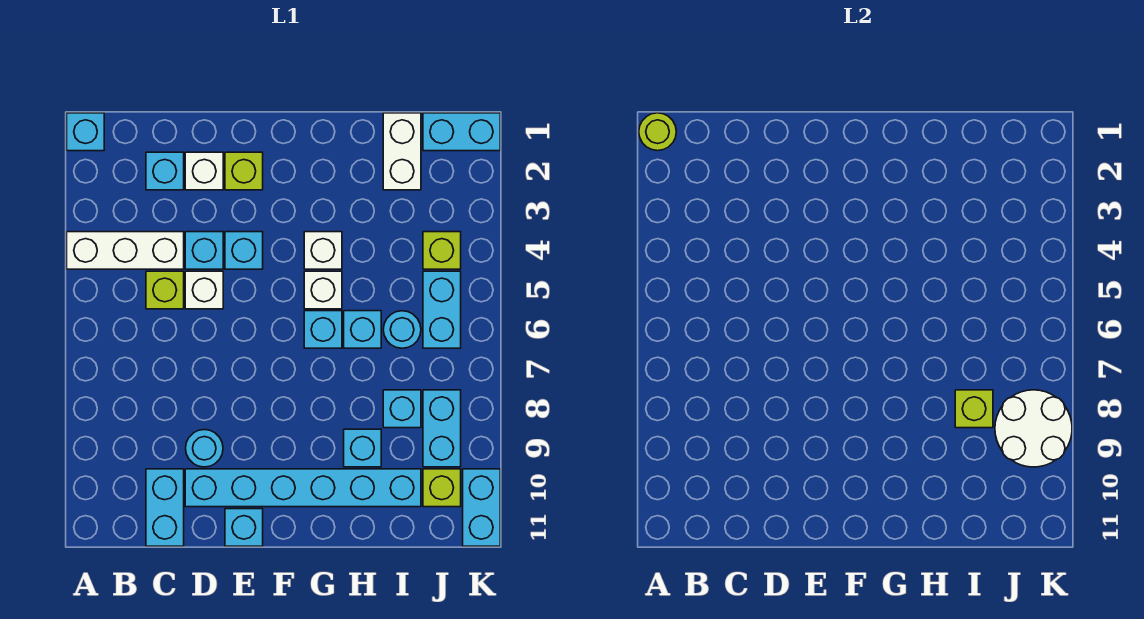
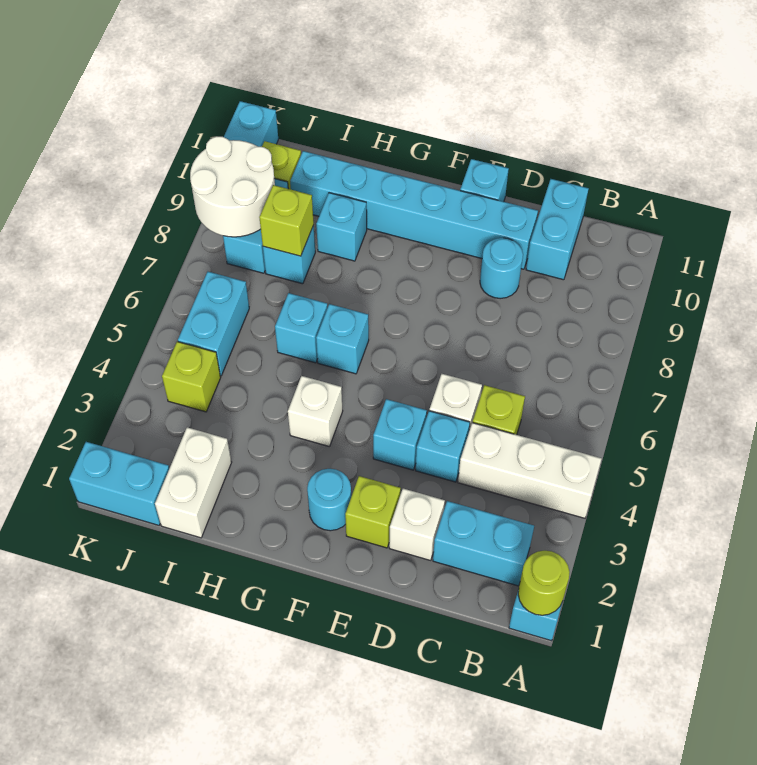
cyan 1x1 brick [146,152,184,190] -> cyan 1x2 brick [433,501,534,586]
white 1x1 brick [304,271,342,309] -> none
cyan 1x1 round brick [383,311,421,348] -> cyan 1x1 round brick moved to [307,469,351,531]

